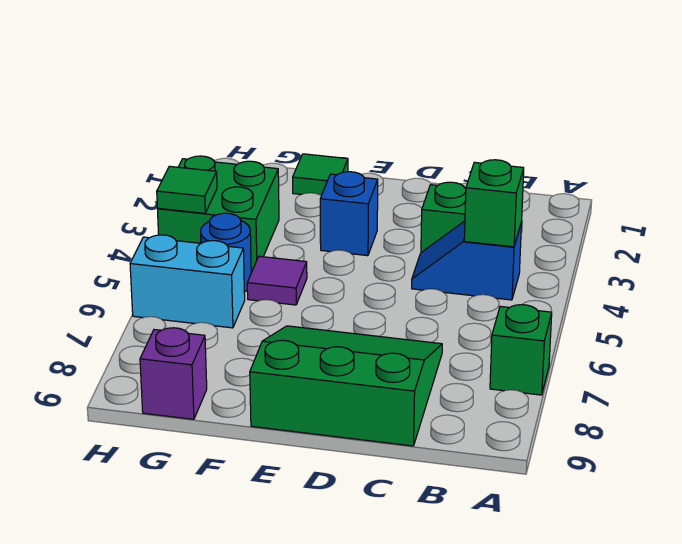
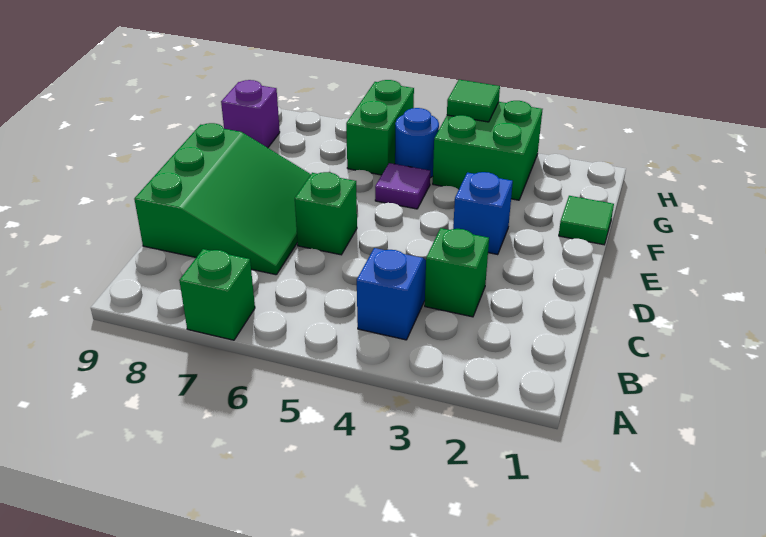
green 1x1 brick [464,160,524,247] -> green 1x1 brick moved to [295,172,357,255]
cyan 1x2 brick [130,235,245,328] -> green 1x2 brick [346,80,414,175]

